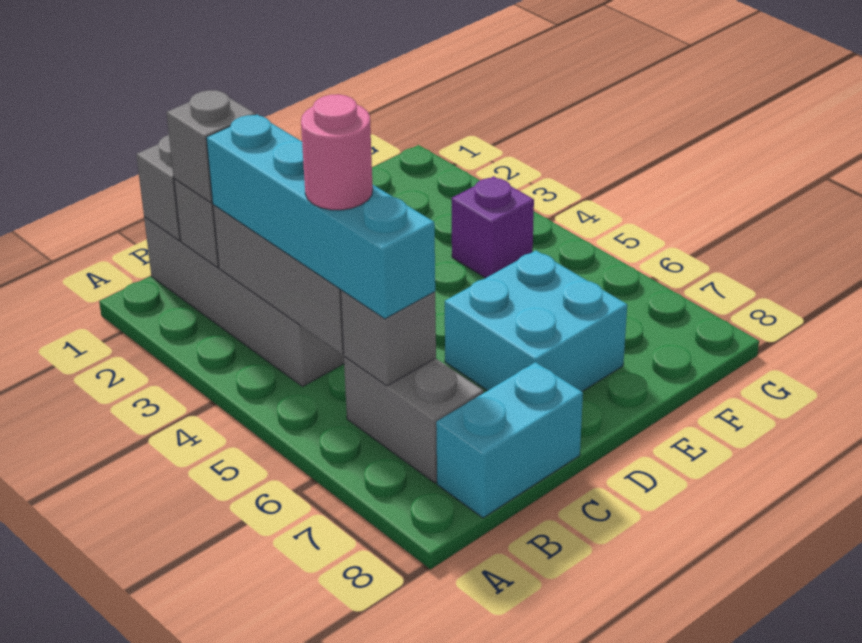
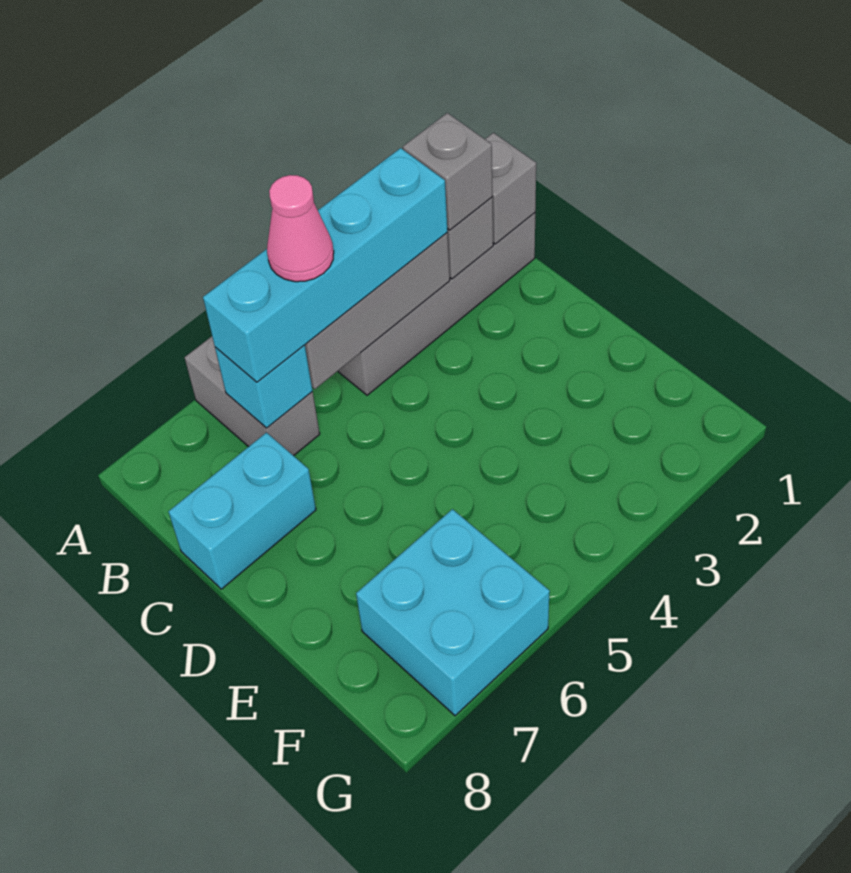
pink 1x1 round brick [301,94,373,210] -> pink 1x1 cone [267,175,334,282]
grey 1x2 brick [344,357,483,483] -> grey 1x2 brick turned to [185,337,320,456]
grey 1x1 brick [341,290,436,386] -> cyan 1x1 brick [215,345,312,428]
cyan 1x2 brick [436,362,583,518] -> cyan 1x2 brick turned to [168,433,316,589]
cyan 2x2 brick [445,250,627,391] -> cyan 2x2 brick moved to [356,509,550,716]
purple 1x1 brick [452,176,534,278] -> none

